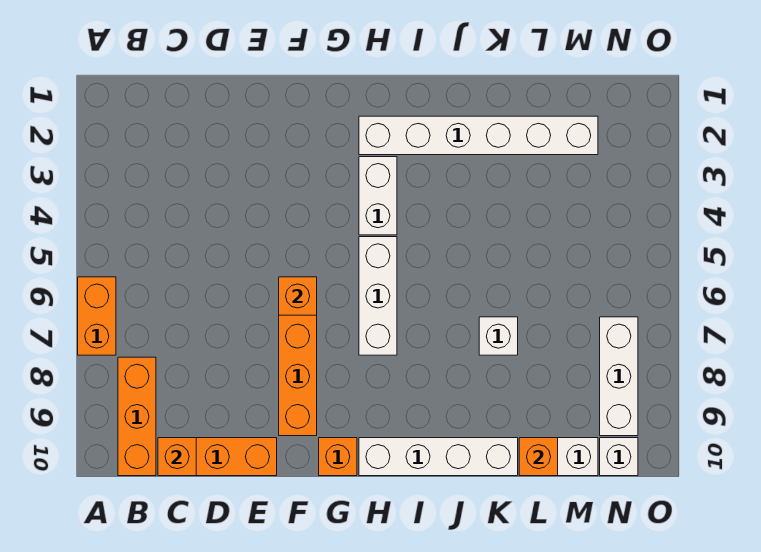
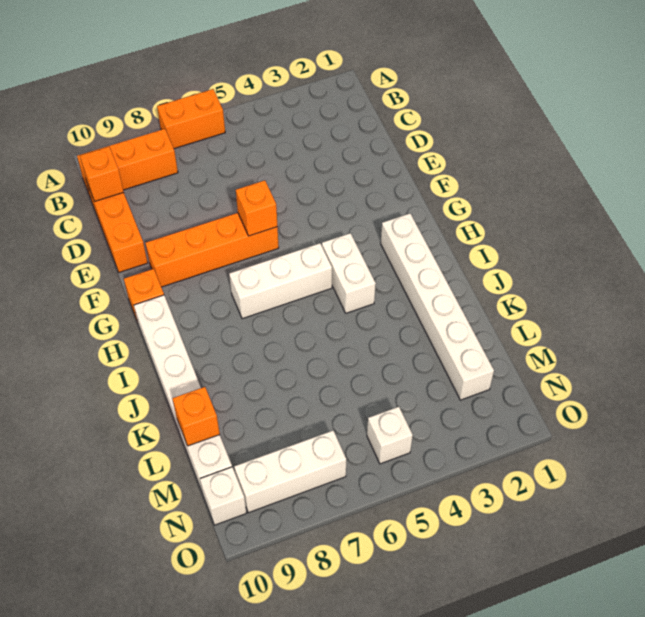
white 1x2 brick [359,157,397,235] -> white 1x2 brick turned to [322,233,376,313]
white 1x1 brick [479,317,518,355] -> white 1x1 brick moved to [367,407,413,464]

